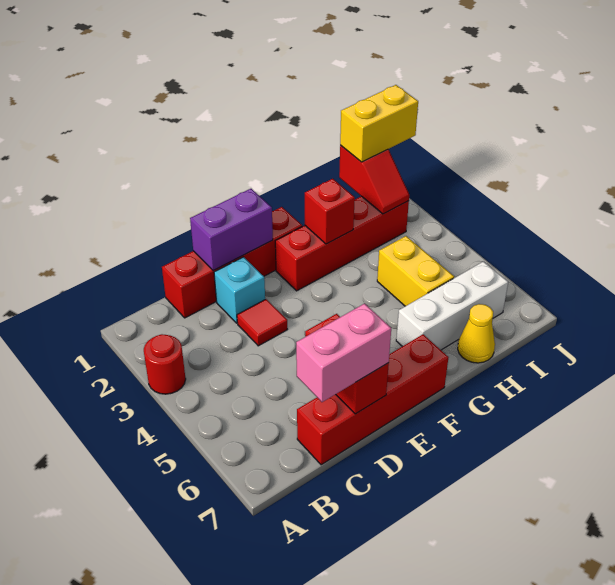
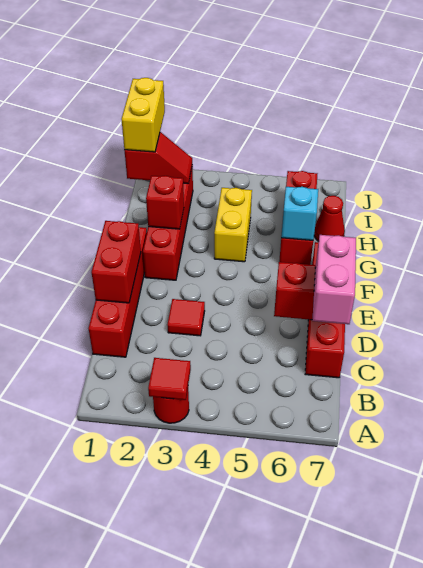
none -> red 1x1 tile [148,358,191,400]
purple 1x2 brick [190,189,273,271] -> red 1x2 brick [91,221,141,303]
cyan 1x1 brick [214,257,265,323] -> cyan 1x1 brick moved to [281,187,318,240]
white 1x3 brick [396,261,508,350] -> red 1x3 brick [279,171,317,265]
yellow 1x2 brick [377,236,454,306] -> yellow 1x2 brick turned to [214,188,252,262]
yellow 1x1 cone [458,304,495,363] -> red 1x1 cone [314,196,345,241]

